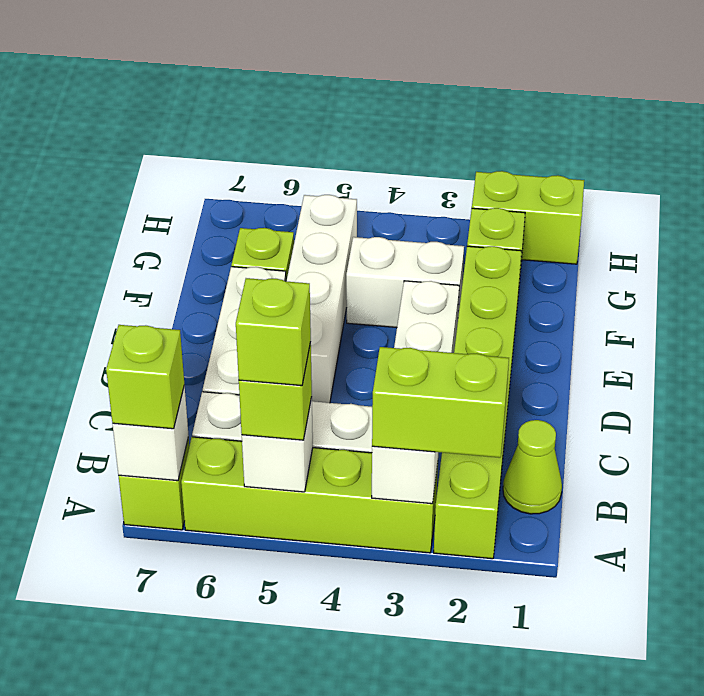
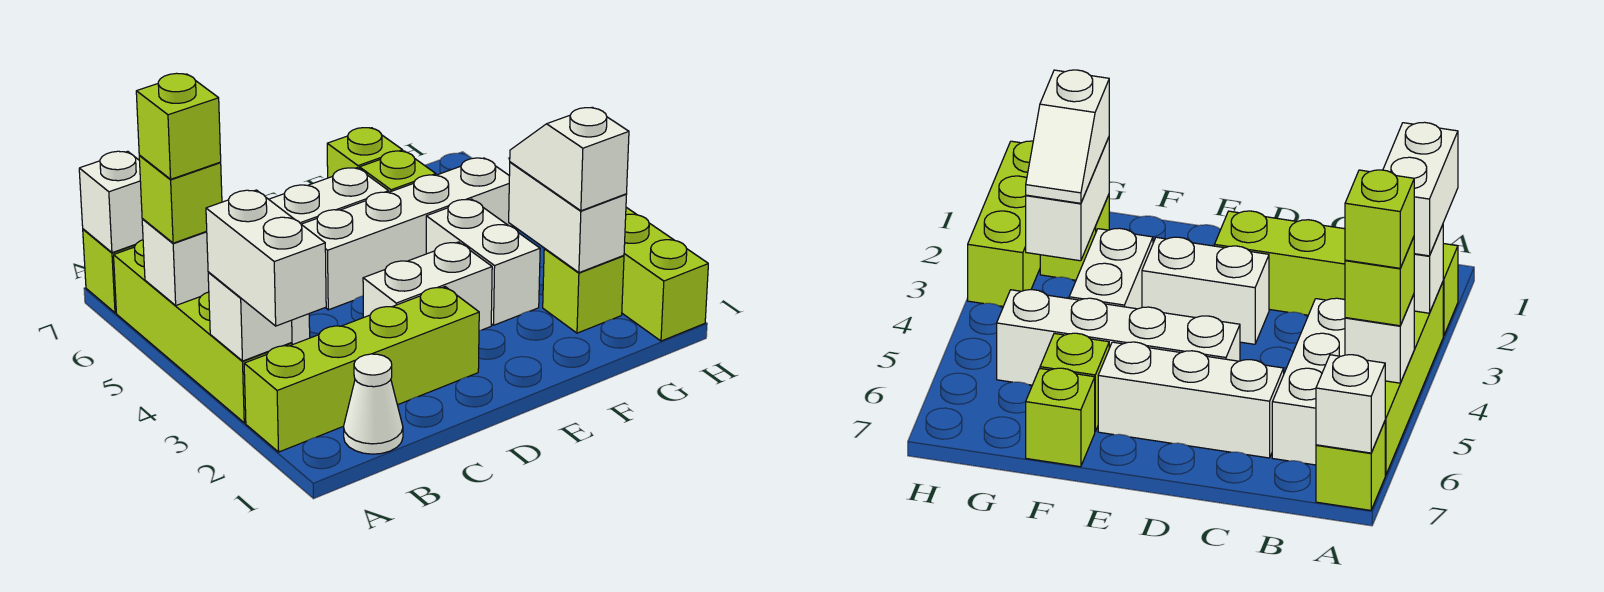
lime 1x6 brick [434,246,522,559] -> lime 1x4 brick [244,287,479,452]
lime 1x2 brick [372,347,509,458] -> white 1x2 brick [206,190,326,326]
lime 1x1 brick [106,325,184,429] -> lime 1x1 brick moved to [327,128,403,178]
lime 1x1 cone [503,420,562,514] -> white 1x1 cone [344,354,403,454]
none -> white 1x2 brick [509,162,626,273]
none -> white 1x2 slope [510,107,629,211]
lime 1x2 brick [472,171,584,264] -> lime 1x3 brick [622,207,708,341]

